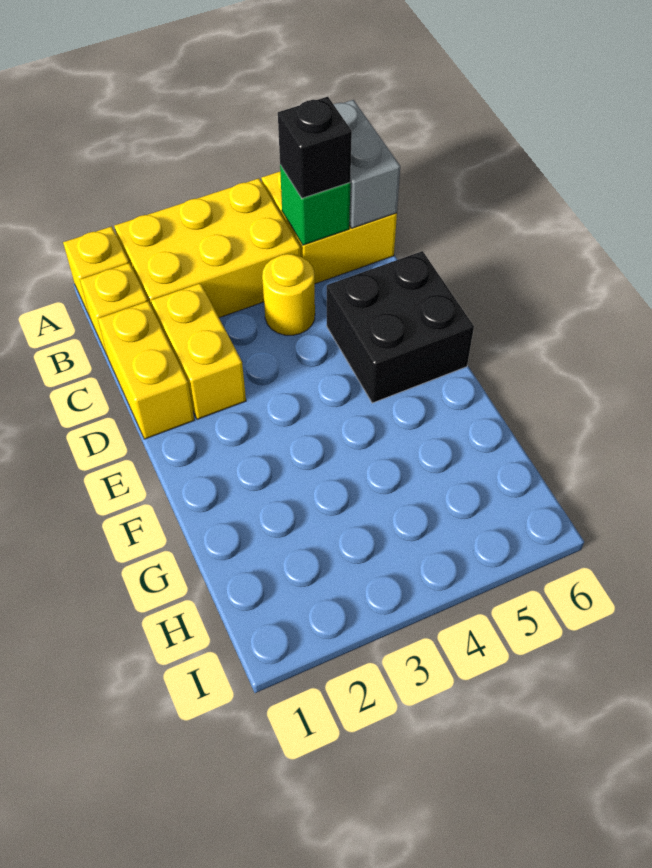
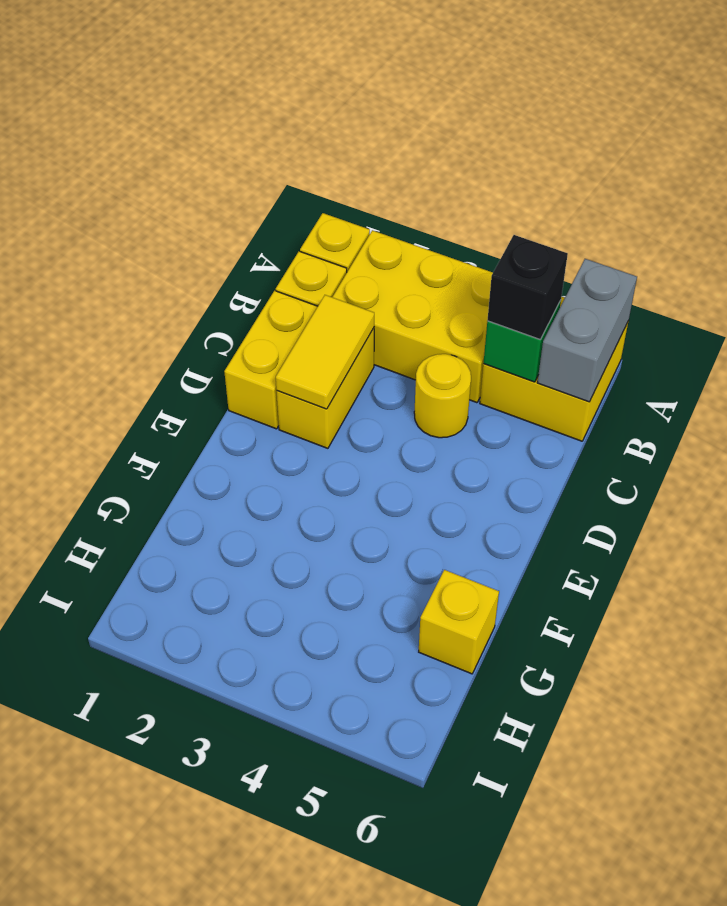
none -> yellow 1x2 tile [276,295,374,409]
black 2x2 brick [327,251,474,403] -> none
none -> yellow 1x1 brick [419,570,499,674]

